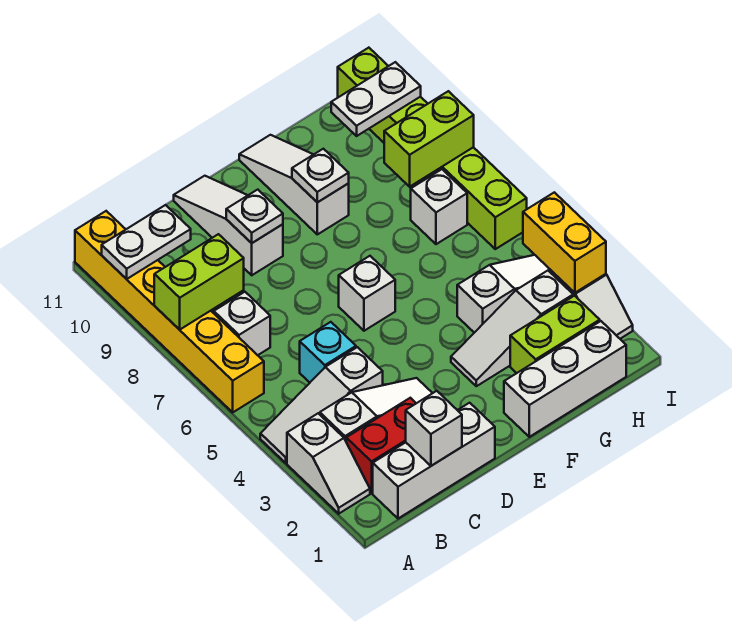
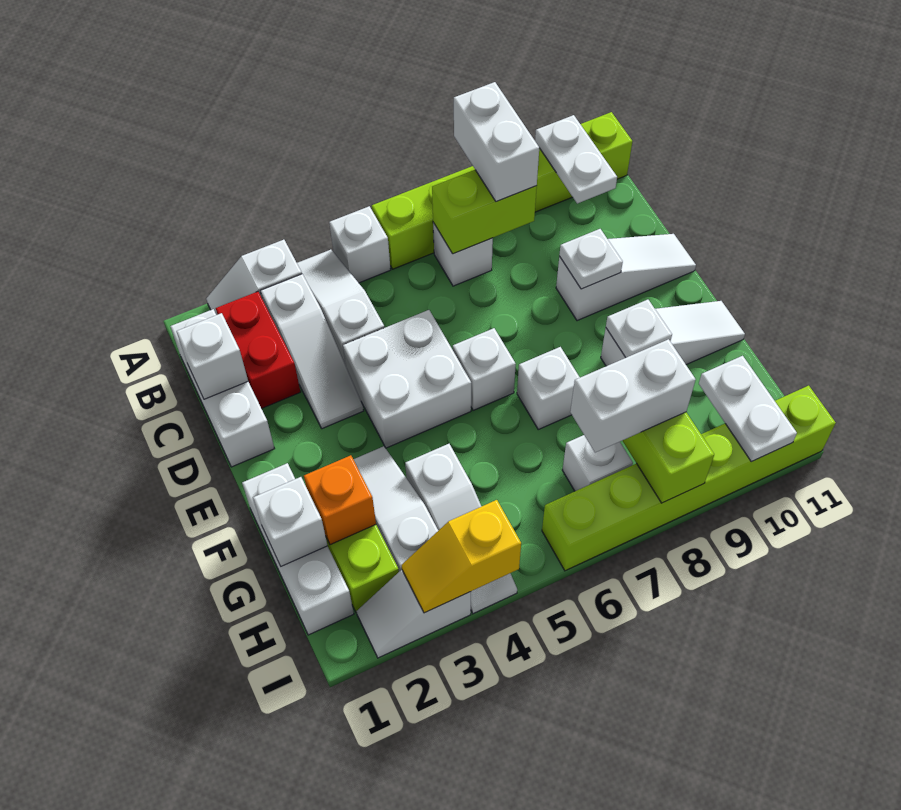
none -> white 1x1 brick [329,206,391,283]
yellow 1x6 brick [75,211,264,412] -> lime 1x6 brick [372,112,633,269]
lime 1x2 brick [154,234,244,330] -> lime 1x2 brick turned to [432,170,537,254]
none -> white 1x2 brick [454,82,539,202]
cyan 1x1 brick [300,322,356,383] -> none
none -> white 2x2 brick [343,310,471,448]
none -> white 1x1 brick [517,347,580,429]
none -> white 1x1 brick [253,477,328,566]
none -> orange 1x1 brick [304,455,376,545]
none -> white 1x2 brick [570,339,696,453]
yellow 1x2 brick [523,192,606,293] -> yellow 1x2 slope [402,500,521,613]

